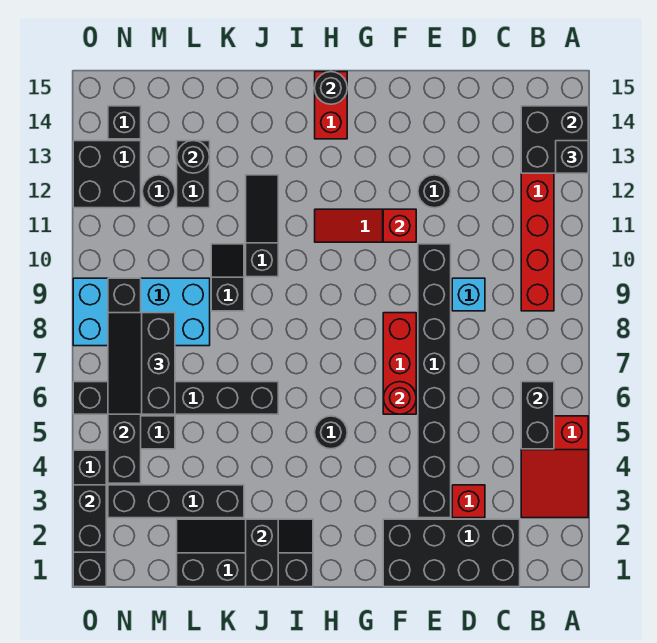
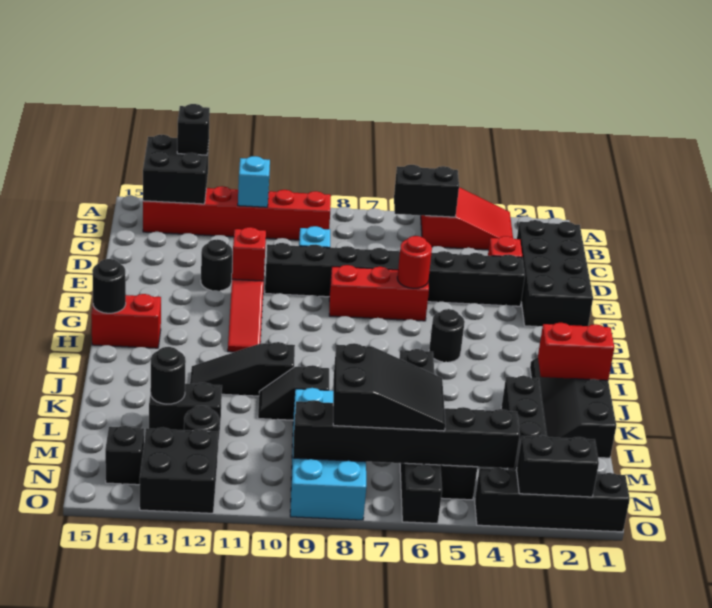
none -> cyan 1x1 brick [238,156,270,207]
black 1x2 brick [246,519,278,587] -> red 1x2 brick [538,323,614,380]
black 2x3 slope [108,313,175,414] -> black 2x3 slope turned to [333,343,445,431]

